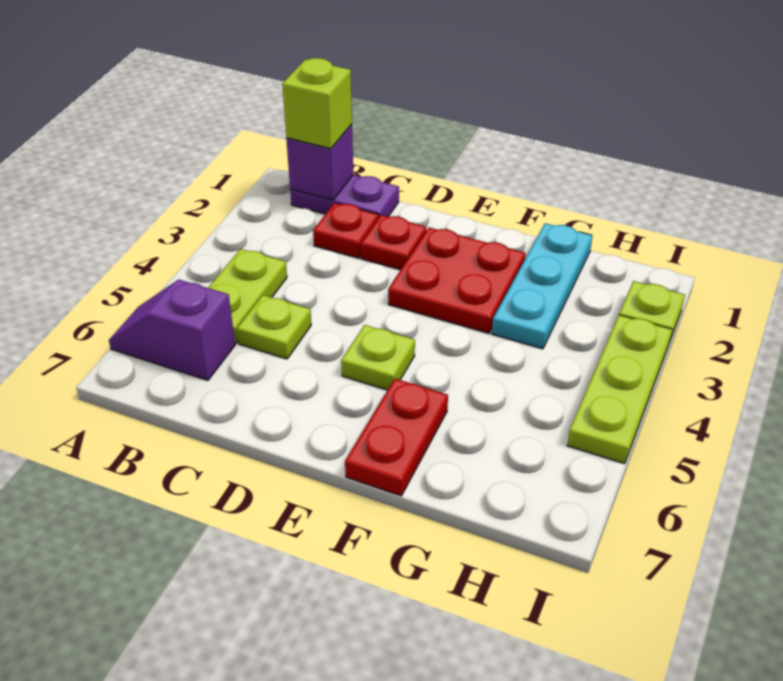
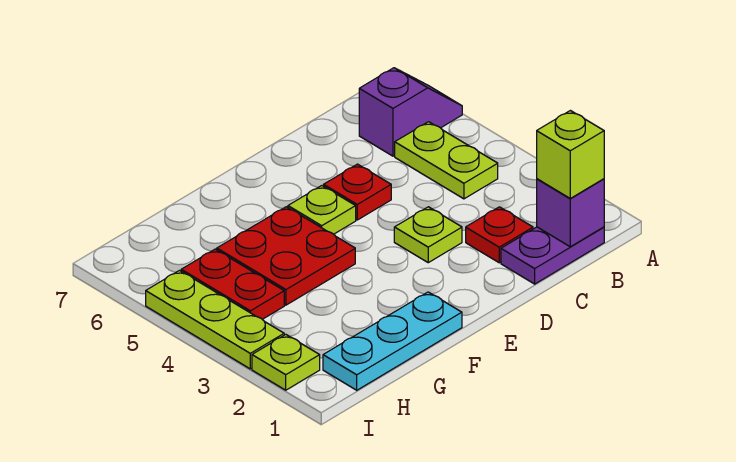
lime 1x1 plate [237,295,311,359] -> lime 1x1 plate moved to [394,207,462,263]
red 1x1 plate [361,215,426,270] -> red 1x1 plate moved to [324,164,391,220]
red 2x2 plate [388,228,526,333] -> red 2x2 plate moved to [217,207,355,305]
red 1x2 plate [345,379,448,496] -> red 1x2 plate moved to [181,249,284,319]
cyan 1x3 plate [492,223,592,349] -> cyan 1x3 plate turned to [323,292,462,390]

